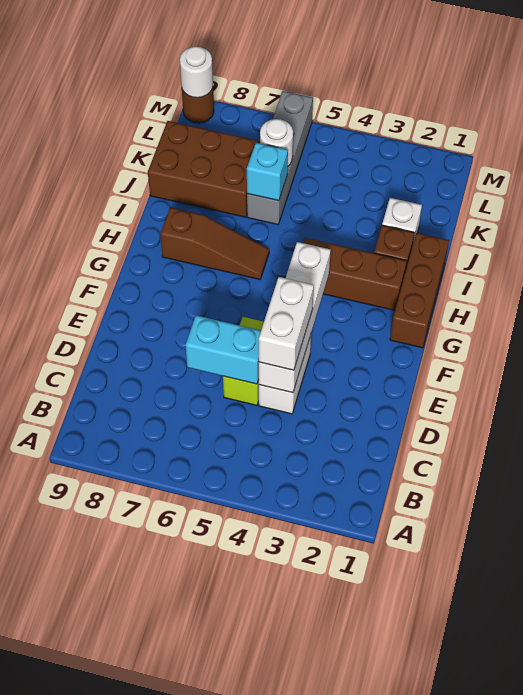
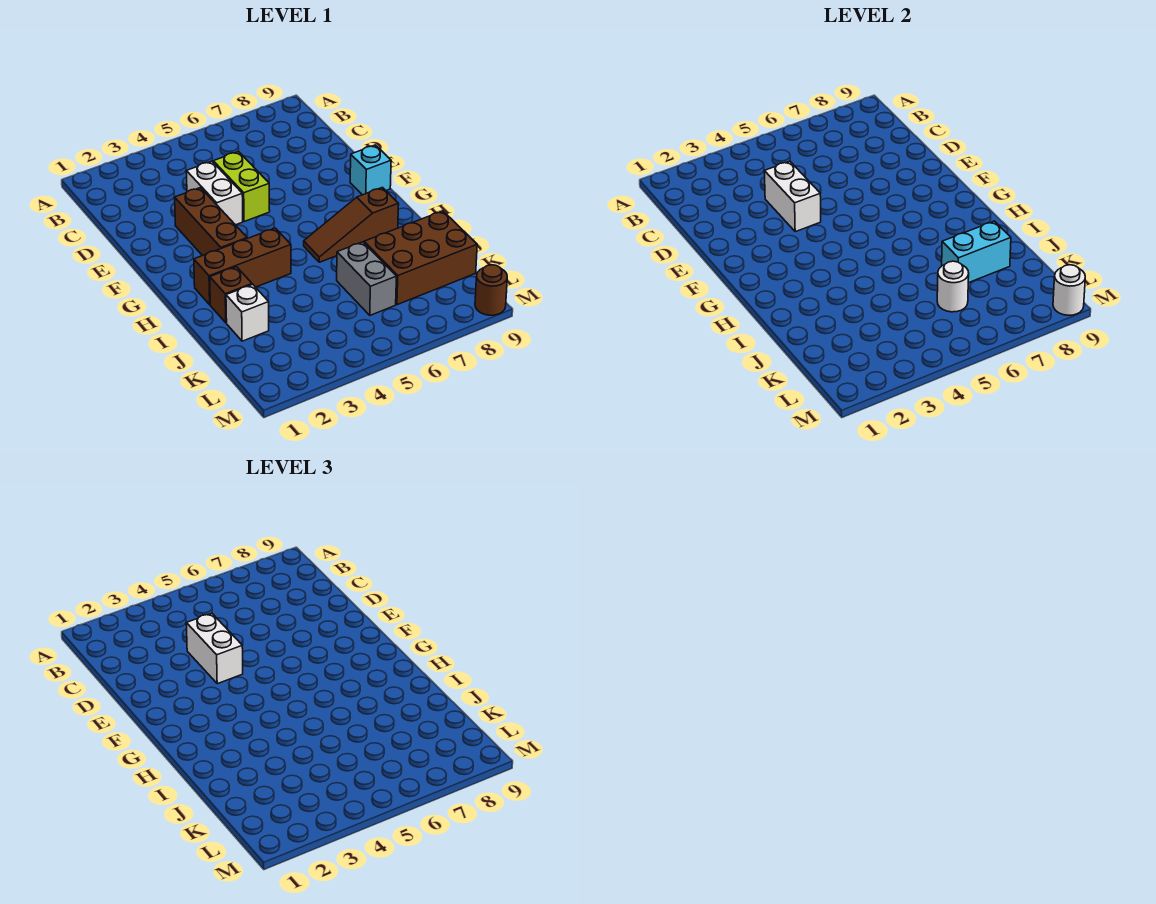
white 1x4 brick [259,242,331,393] -> white 1x2 brick [764,161,821,232]
cyan 1x2 brick [185,315,261,384] -> cyan 1x2 brick moved to [942,221,1011,283]
brown 1x3 brick [390,233,449,348] -> brown 1x3 brick moved to [175,188,247,256]
grey 1x4 brick [247,91,313,224] -> grey 1x2 brick [337,242,397,315]
cyan 1x1 brick [247,143,288,201] -> cyan 1x1 brick moved to [350,145,391,195]

